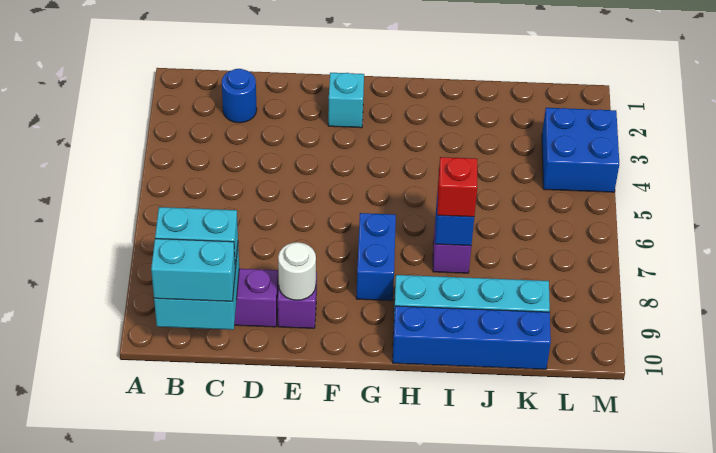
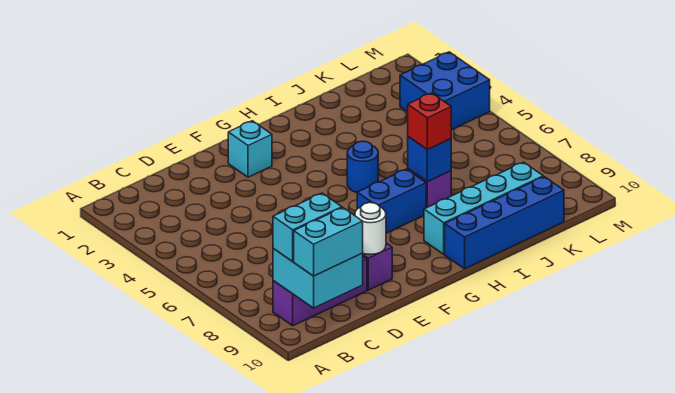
blue 1x1 round brick [222,69,257,123] -> blue 1x1 round brick moved to [347,141,378,192]
blue 1x2 brick [356,213,396,301] -> blue 1x2 brick turned to [357,169,426,233]

